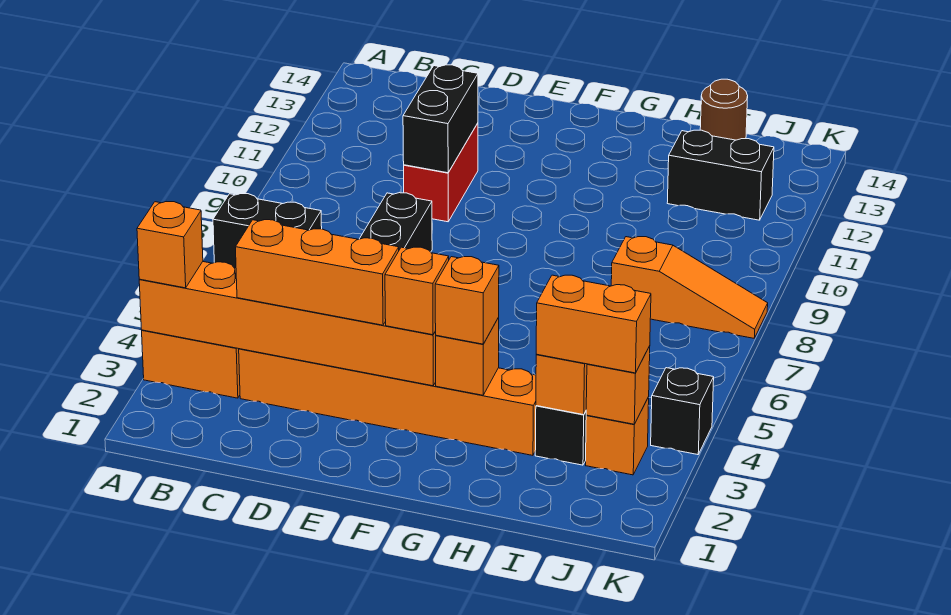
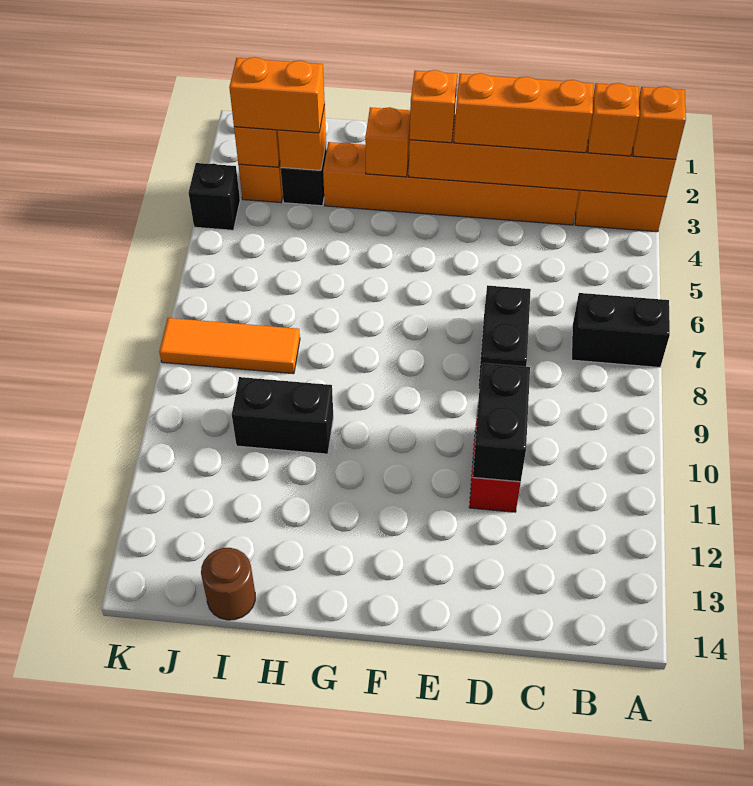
orange 1x1 brick [435,257,499,344] -> orange 1x1 brick moved to [588,83,639,156]
orange 1x3 slope [611,237,768,338] -> orange 1x3 tile [159,318,300,374]
black 1x2 brick [667,130,774,220] -> black 1x2 brick moved to [232,377,333,454]

